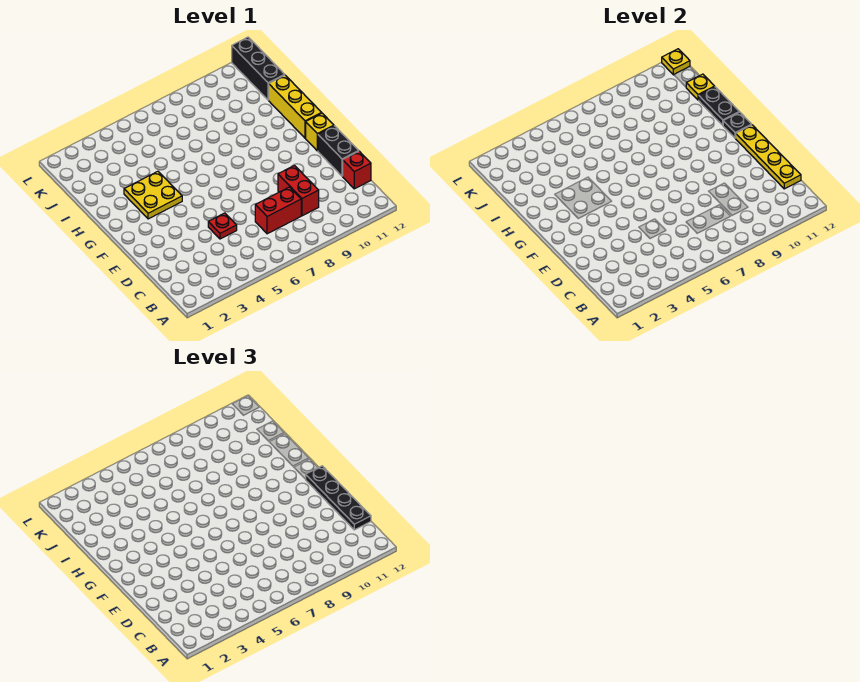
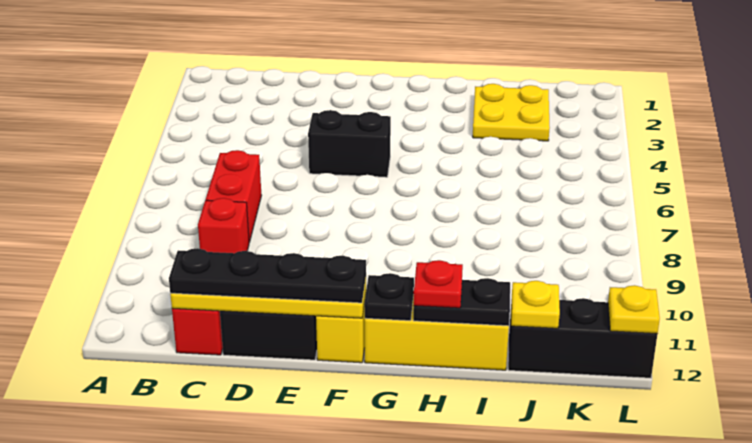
red 1x2 brick [278,166,319,216] -> red 1x1 brick [198,198,249,253]
red 1x1 plate [208,213,237,239] -> red 1x1 plate moved to [414,260,463,308]
none -> black 1x2 brick [308,110,391,177]
yellow 2x2 plate [124,171,182,219] -> yellow 2x2 plate moved to [473,84,550,141]

